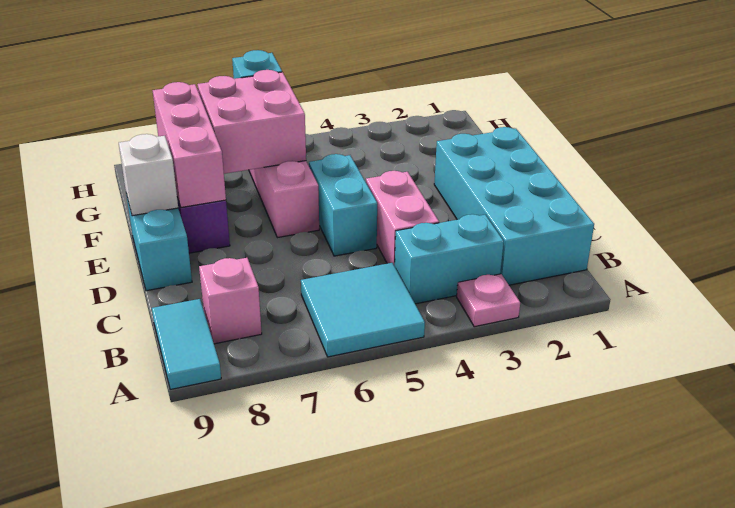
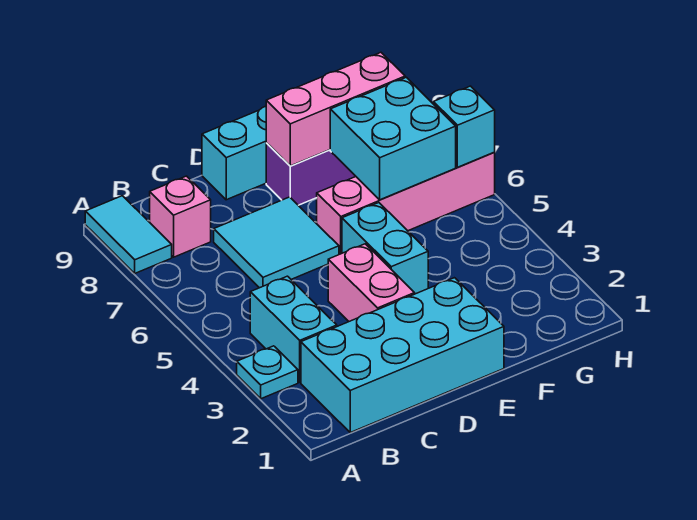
pink 1x1 plate [457,274,520,327] -> cyan 1x1 plate [237,346,298,399]
cyan 2x2 tile [301,263,425,357] -> cyan 2x2 tile moved to [214,197,339,288]
cyan 1x2 tile [152,299,221,390] -> cyan 1x2 tile turned to [85,196,172,273]
pink 1x2 brick [366,171,439,266] -> pink 1x2 brick turned to [328,244,415,321]
cyan 1x2 brick [309,154,377,256] -> cyan 1x2 brick turned to [342,203,428,294]
white 1x1 brick [119,134,178,216] -> none
pink 2x2 brick [198,70,306,174] -> cyan 2x2 brick [330,77,456,200]

